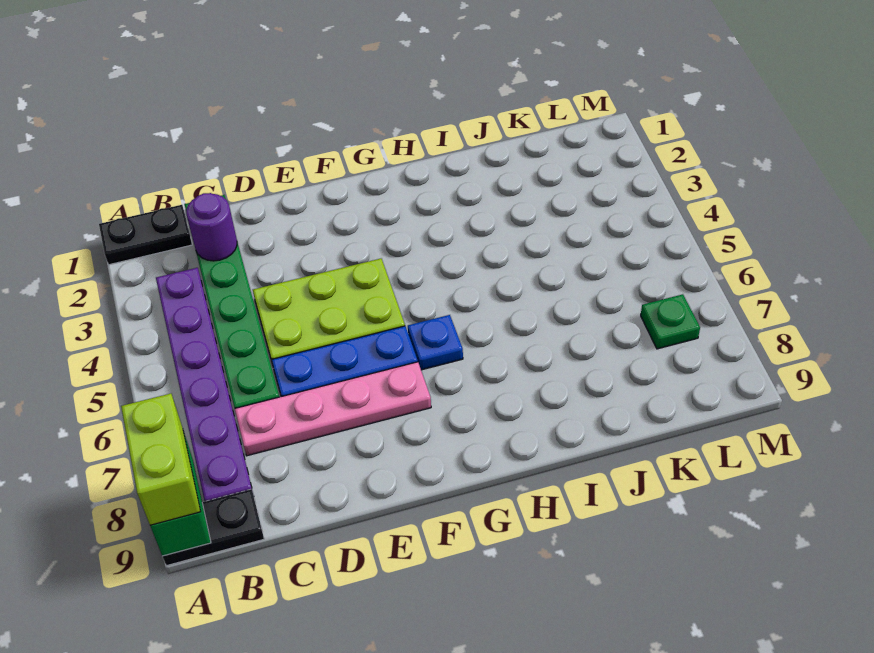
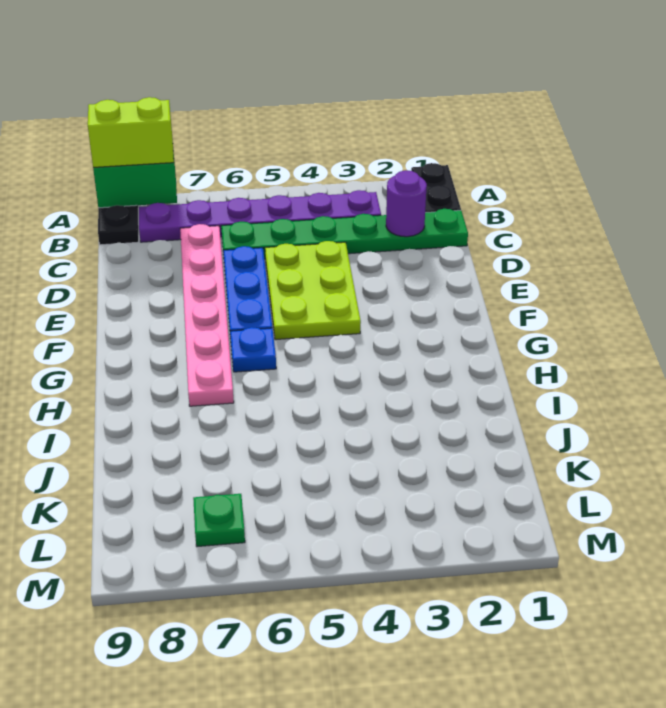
pink 1x4 plate [235,362,431,456] -> pink 1x6 plate [180,224,234,406]

